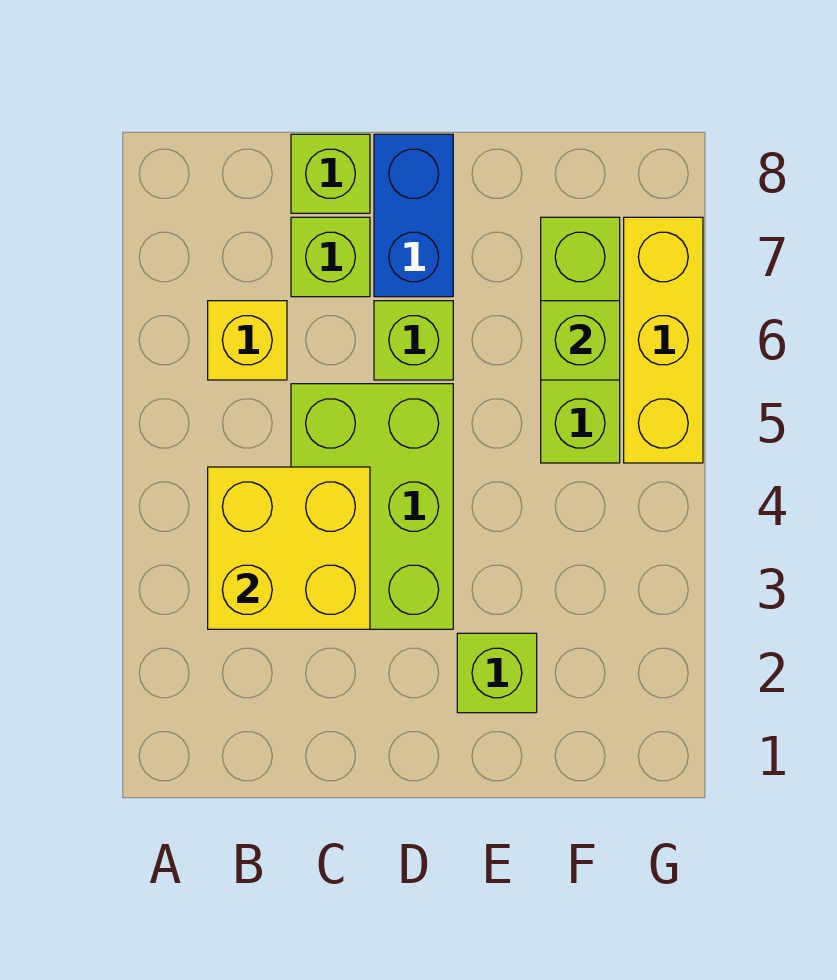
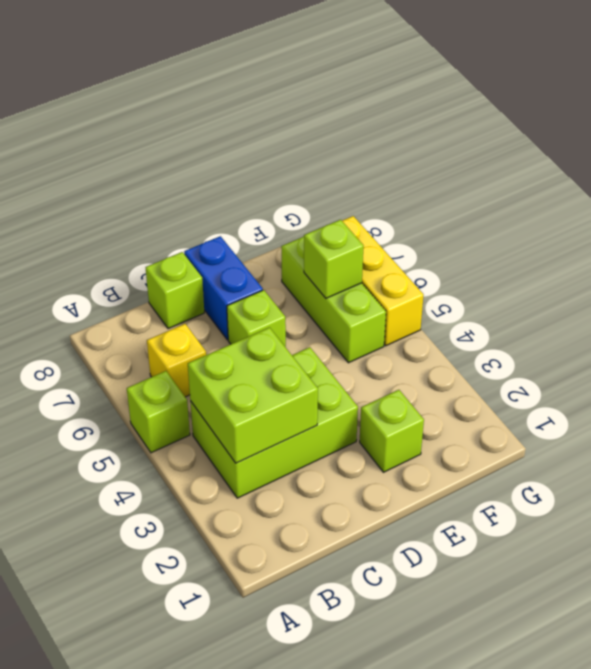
yellow 2x2 brick [208,467,370,629] -> lime 2x2 brick [188,327,318,463]
lime 2x3 brick [291,384,453,629] -> lime 2x3 brick turned to [190,347,358,498]
lime 1x1 brick [291,217,370,297] -> lime 1x1 brick moved to [127,371,190,453]

